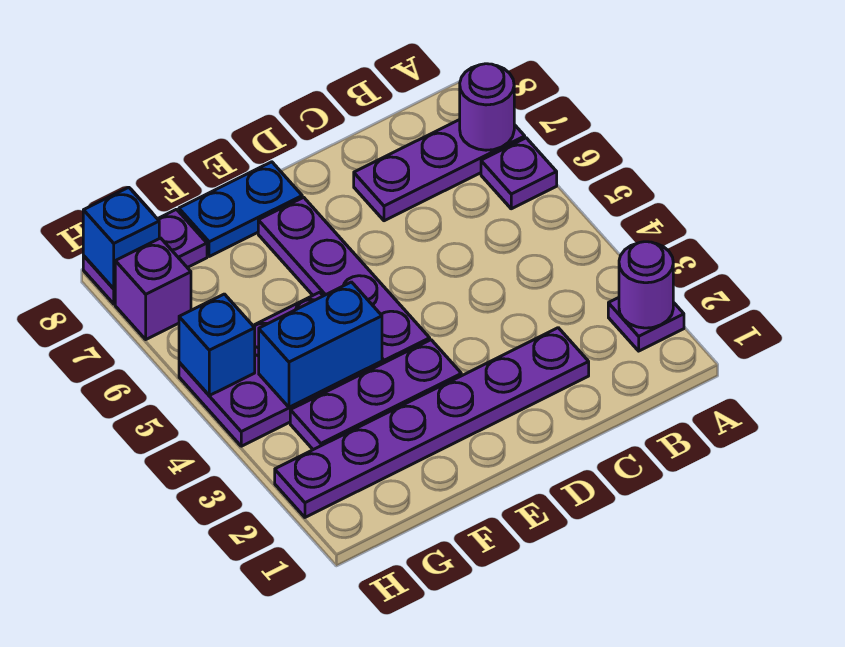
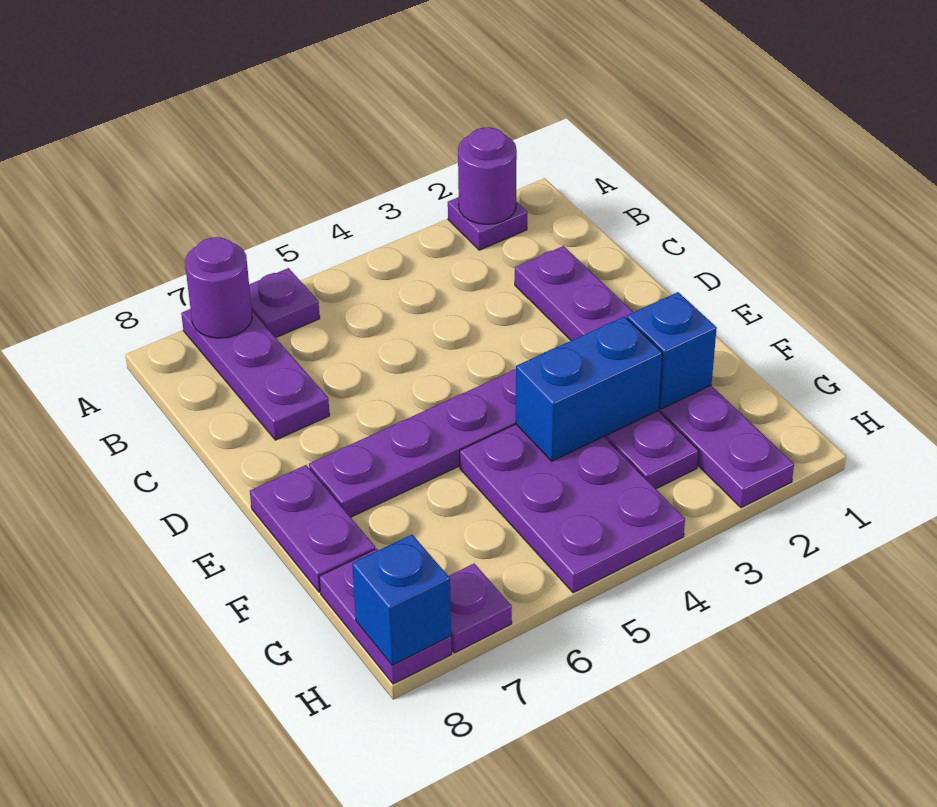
blue 1x2 plate [179,162,302,257] -> purple 1x2 plate [250,465,375,592]
blue 1x2 brick [259,282,382,407] -> blue 1x2 brick turned to [516,317,662,461]
blue 1x1 brick [179,294,255,395] -> blue 1x1 brick moved to [627,292,717,409]
purple 1x1 brick [115,238,191,339] -> purple 1x1 plate [449,564,512,653]

